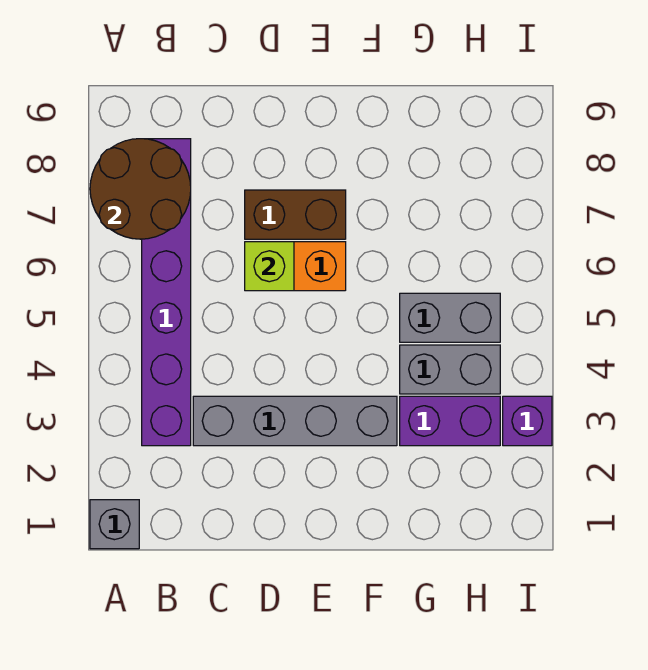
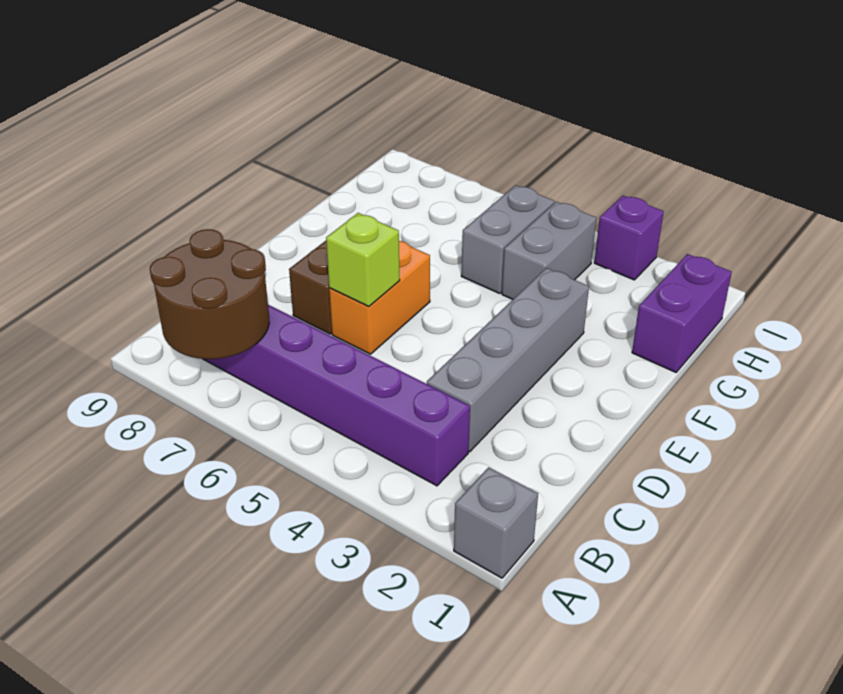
purple 1x2 brick [400,396,500,446] -> purple 1x2 brick moved to [632,254,732,372]

